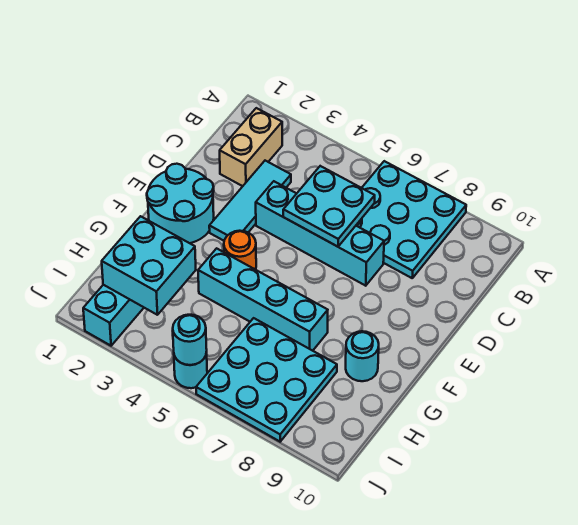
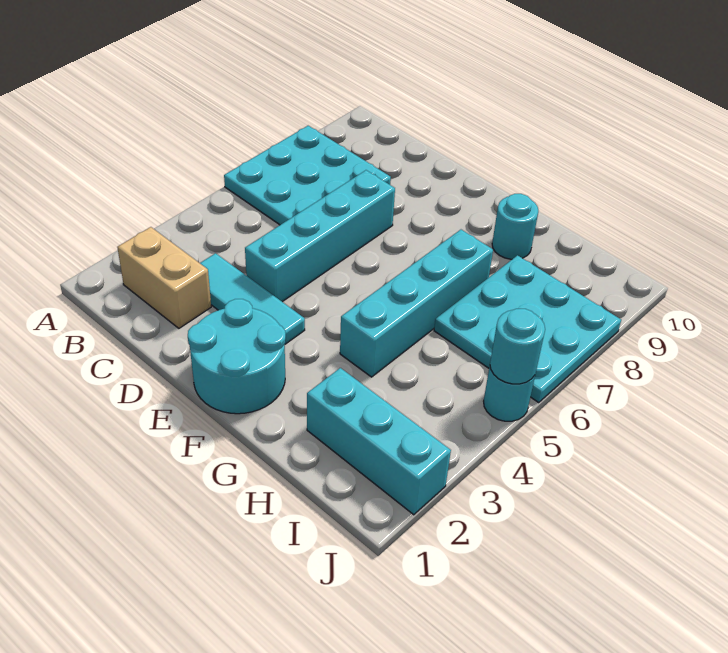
cyan 2x2 plate [283,166,375,247] -> none
orange 1x1 round brick [224,231,256,270] -> none
cyan 2x2 brick [102,216,196,315] -> none

